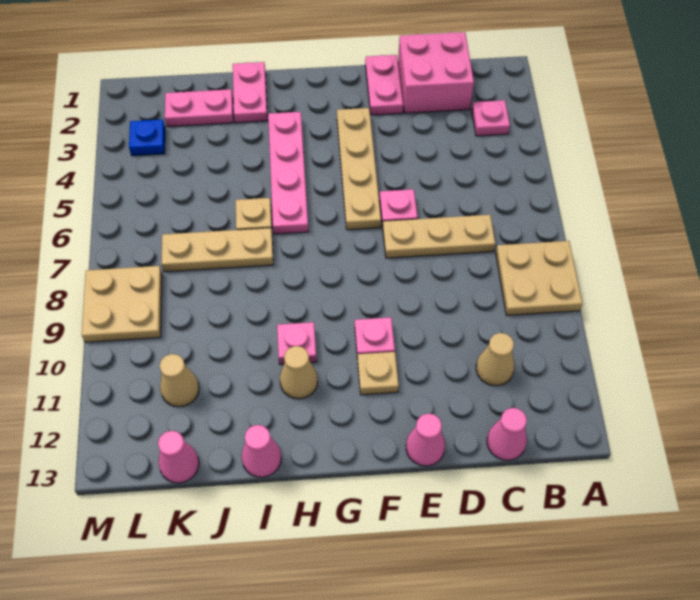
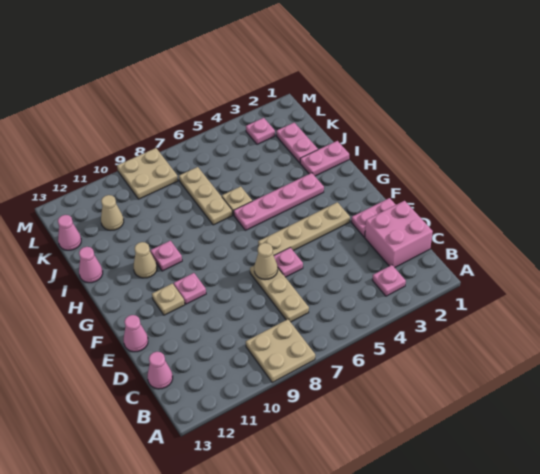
tan 1x1 cone [476,333,514,386] -> tan 1x1 cone moved to [254,243,278,280]
blue 1x1 plate [129,119,165,156] -> pink 1x1 plate [246,118,275,144]

